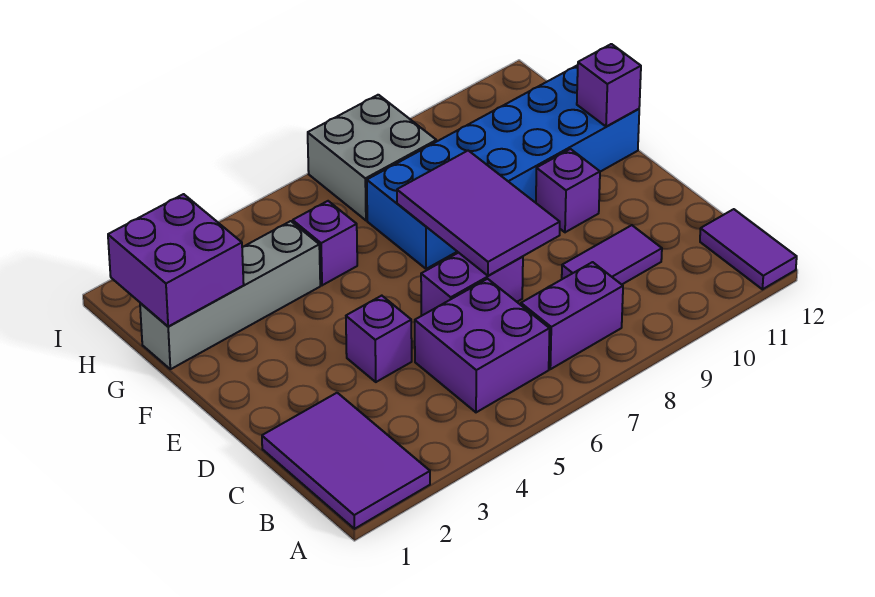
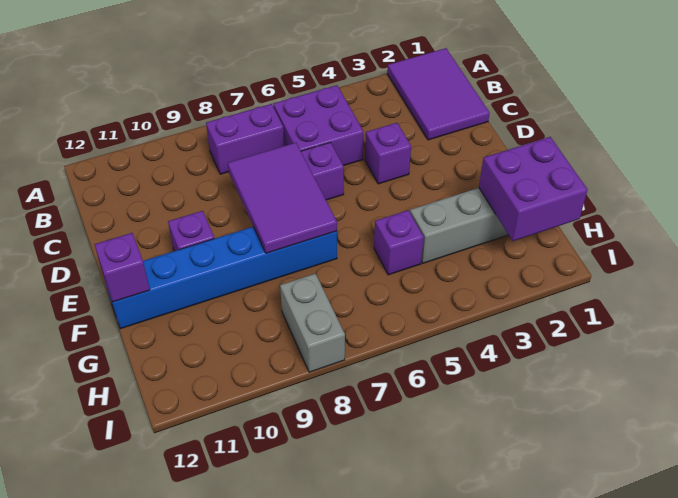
purple 1x2 tile [700,209,797,289] -> none
purple 1x2 tile [562,225,662,285] -> none
blue 2x6 brick [367,65,639,269] -> blue 1x6 brick [105,227,337,329]
grey 2x2 brick [308,95,436,220] -> grey 1x2 brick [280,274,345,372]

